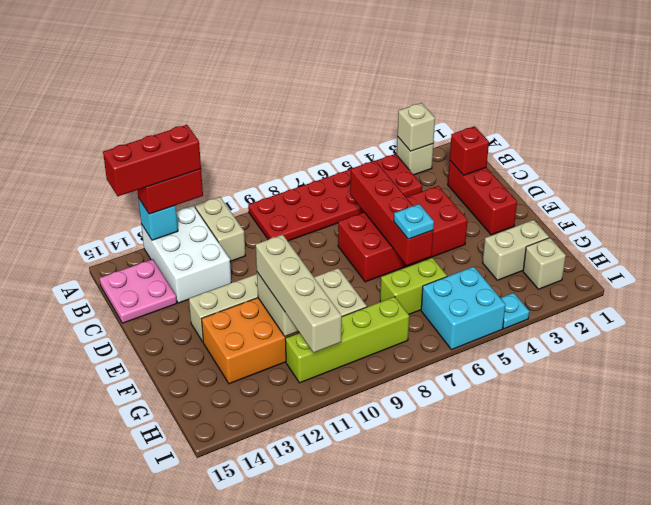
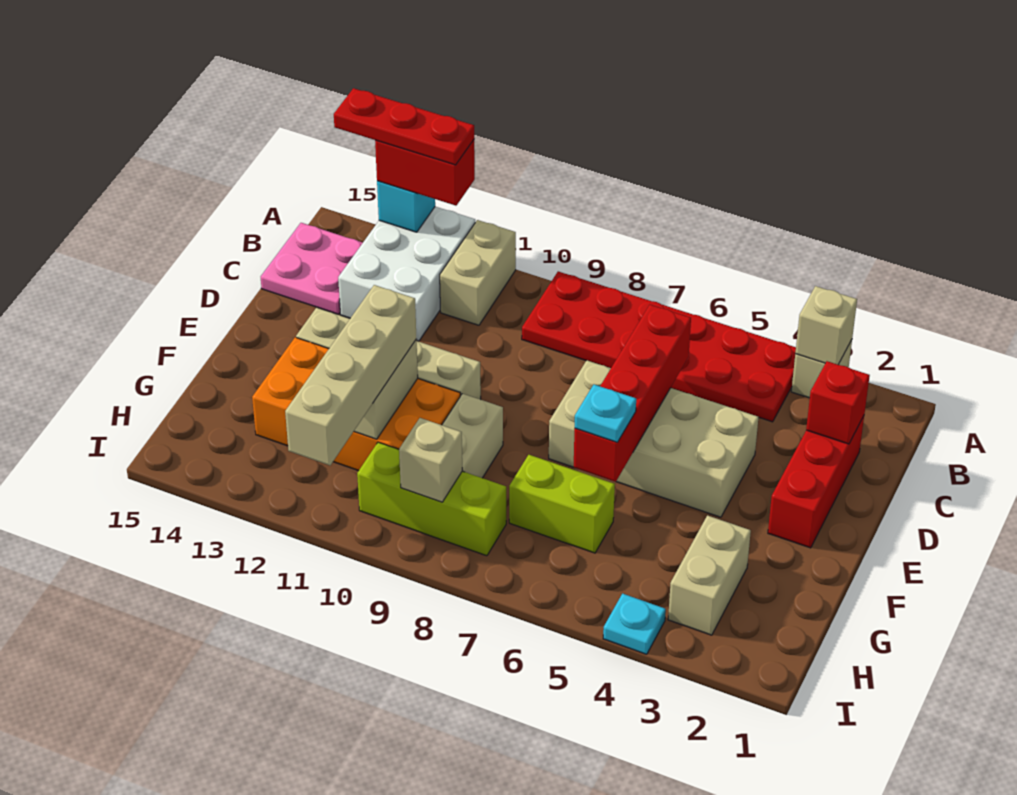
red 1x3 brick [103,125,201,196] -> red 1x3 plate [334,88,474,165]
red 2x4 brick [338,186,467,282] -> tan 2x4 brick [549,360,759,517]
tan 1x2 brick [483,220,549,280] -> tan 1x2 brick turned to [668,515,751,635]
tan 1x1 brick [523,238,566,289] -> tan 1x1 brick moved to [399,418,462,502]
cyan 2x2 brick [421,267,506,350] -> none
lime 1x4 brick [285,297,409,383] -> lime 1x3 brick [357,442,506,556]

